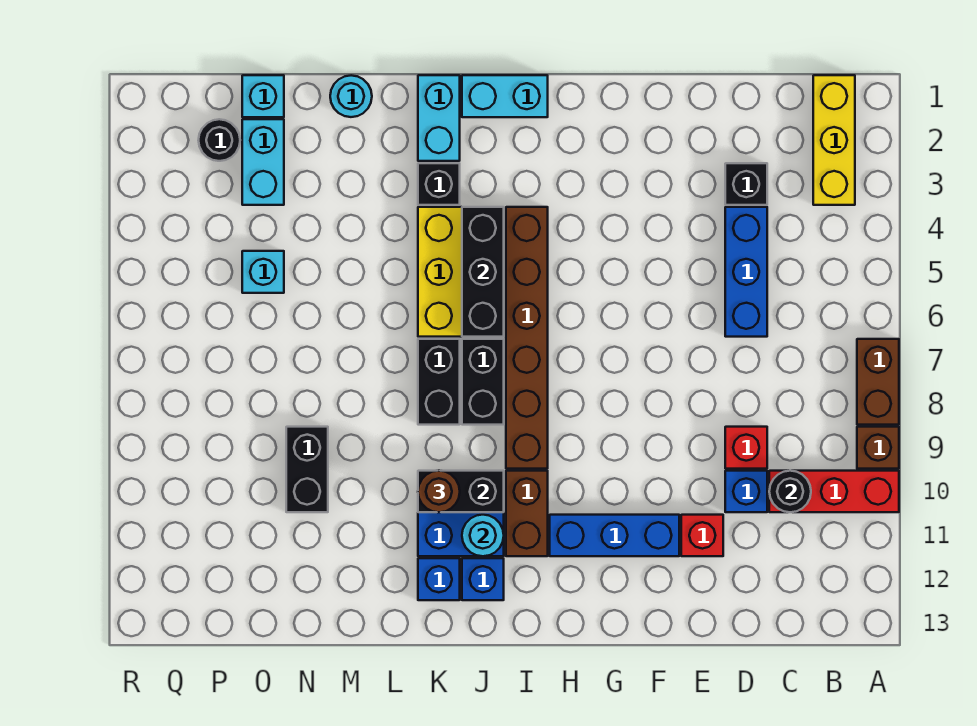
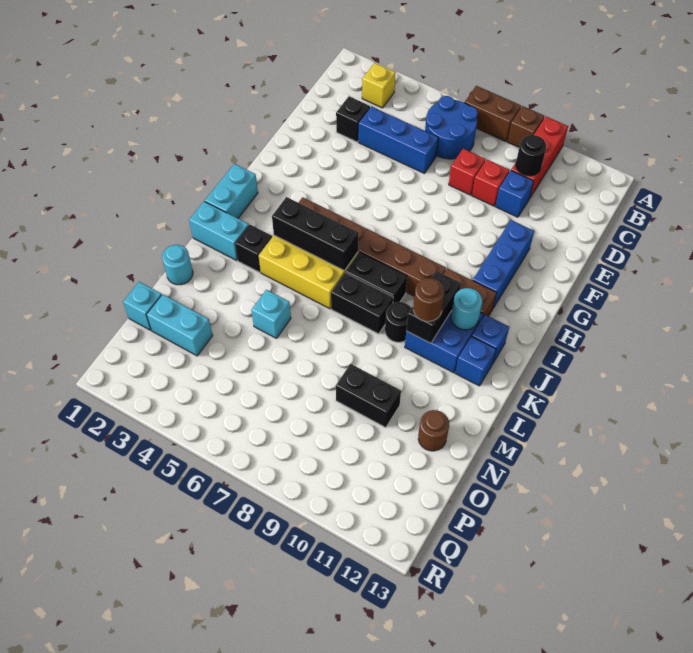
yellow 1x3 brick [813,75,855,205] -> yellow 1x1 brick [362,63,396,108]
none -> blue 2x2 round brick [425,96,478,159]
red 1x1 brick [681,515,723,556] -> red 1x1 brick moved to [449,149,485,195]
none -> brown 1x1 round brick [418,410,449,451]
cyan 1x1 brick [242,251,284,293] -> cyan 1x1 brick moved to [251,290,291,338]
black 1x1 round brick [198,119,240,161] -> black 1x1 round brick moved to [385,302,411,342]

